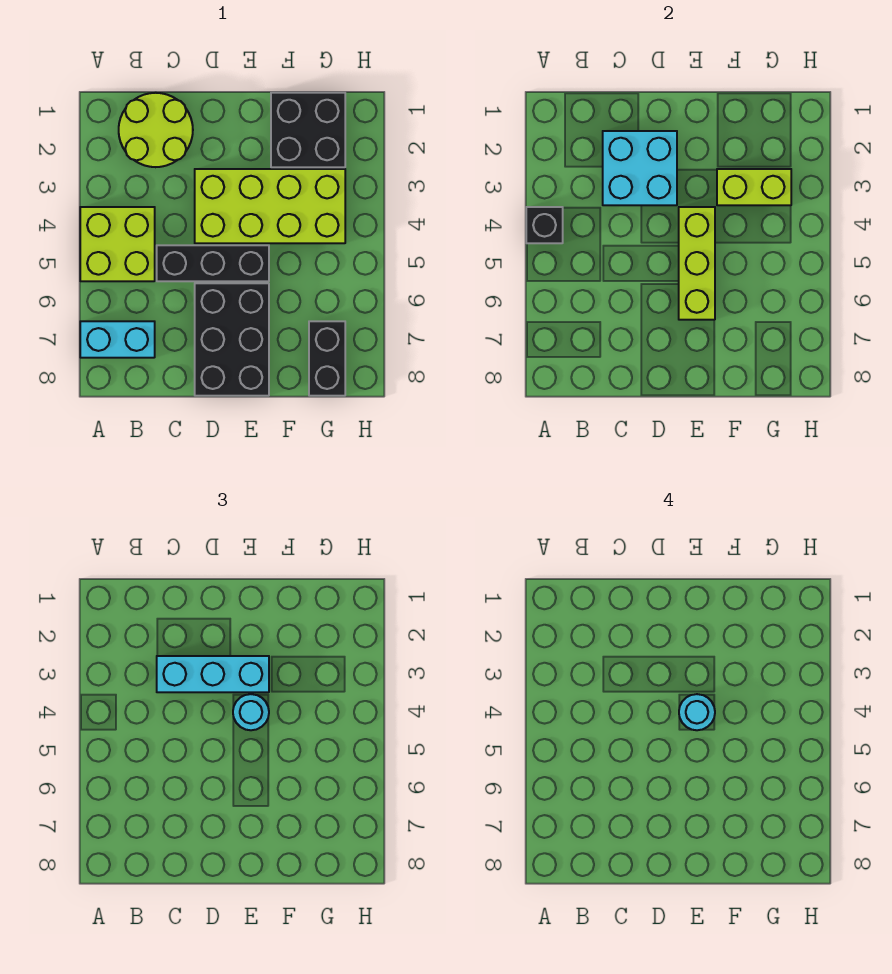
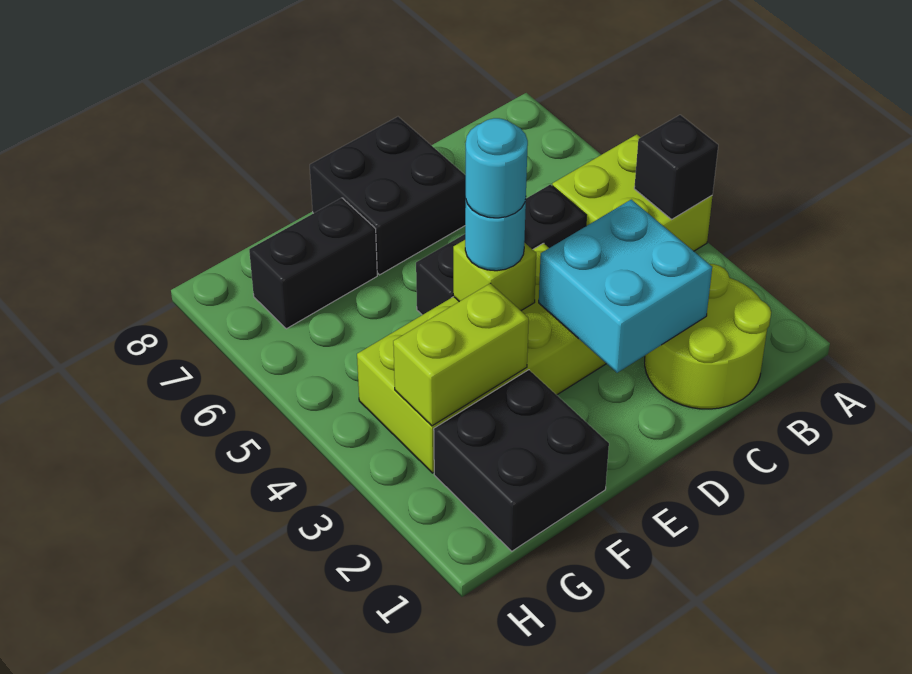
cyan 1x2 brick [80,321,155,358] -> none
cyan 1x3 brick [157,656,269,692] -> none
black 2x3 brick [195,283,269,396] -> black 2x2 brick [310,117,466,275]
lime 1x3 brick [679,207,715,320] -> lime 1x1 brick [453,240,536,311]
black 1x2 brick [309,321,345,396] -> black 1x2 brick turned to [249,198,377,329]

